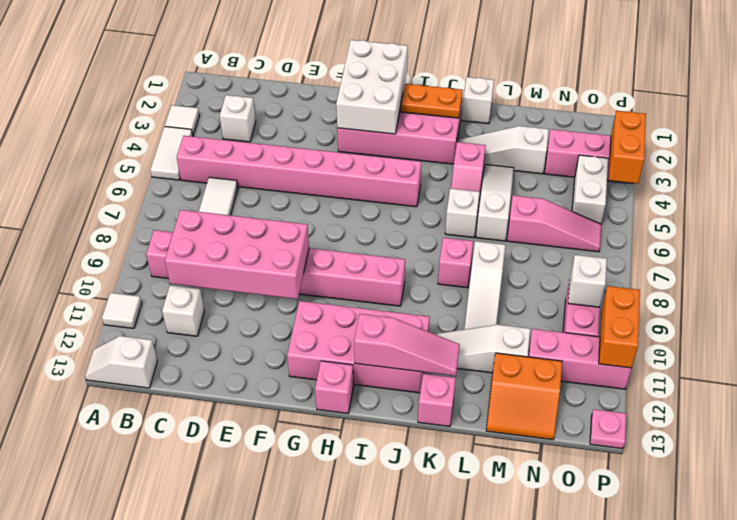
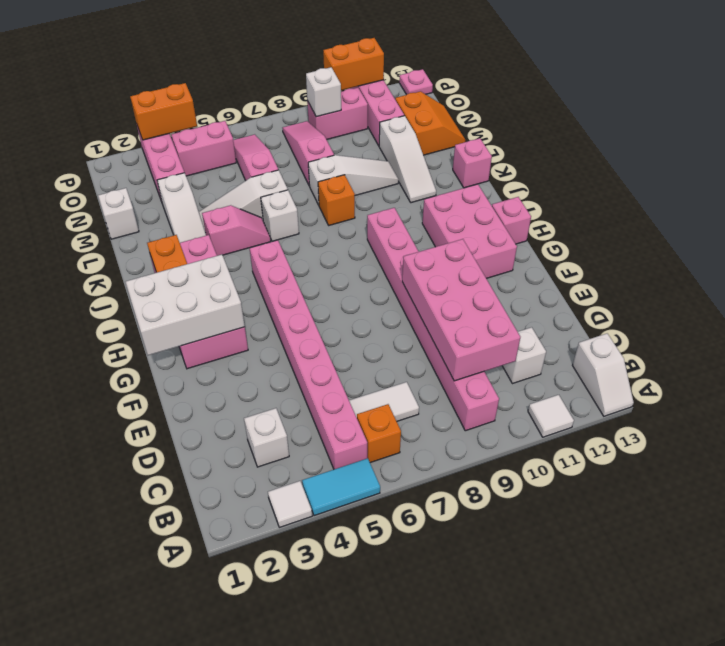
white 1x2 tile [150,127,193,180] -> cyan 1x2 tile [302,458,380,516]
none -> orange 1x1 brick [357,404,401,463]
pink 2x4 brick [287,301,430,393] -> pink 2x3 brick [422,184,517,278]
pink 1x3 slope [354,314,460,376] -> pink 1x3 slope moved to [283,121,334,186]
white 1x1 brick [462,77,494,124] -> white 1x1 brick moved to [98,188,139,239]
pink 1x1 brick [438,238,473,288] -> orange 1x1 brick [318,175,355,225]
white 1x2 brick [572,155,608,224] -> pink 1x2 brick [171,121,236,176]

